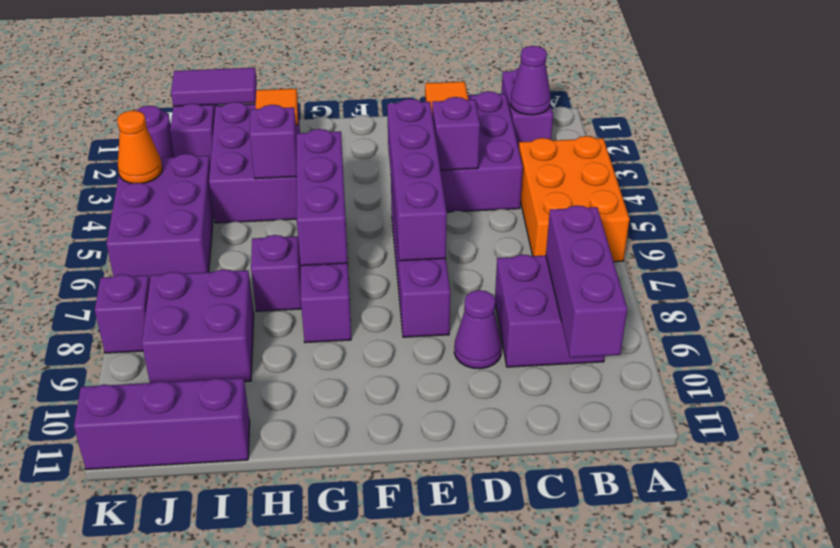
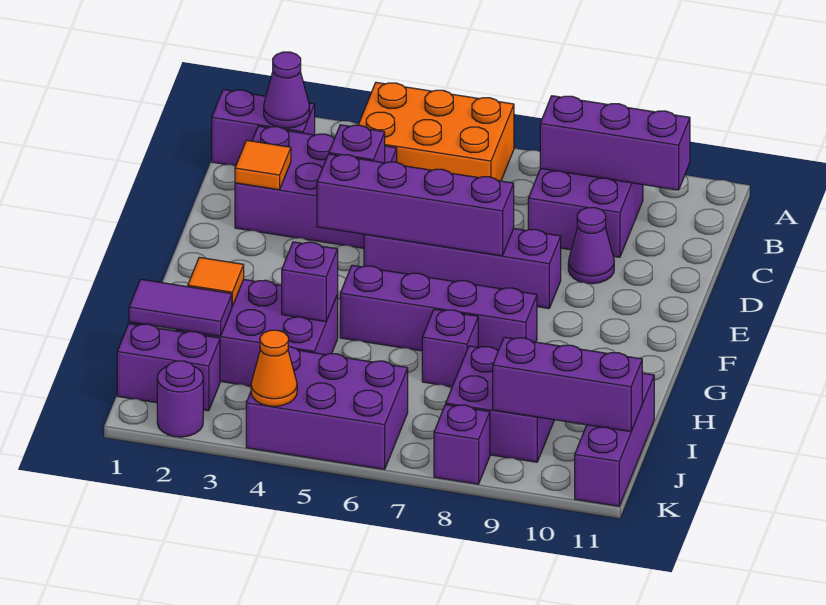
purple 1x3 brick [297,129,348,266] -> purple 1x3 brick moved to [493,337,642,432]
purple 1x2 tile [171,68,257,106] -> purple 1x2 tile turned to [129,279,232,336]

